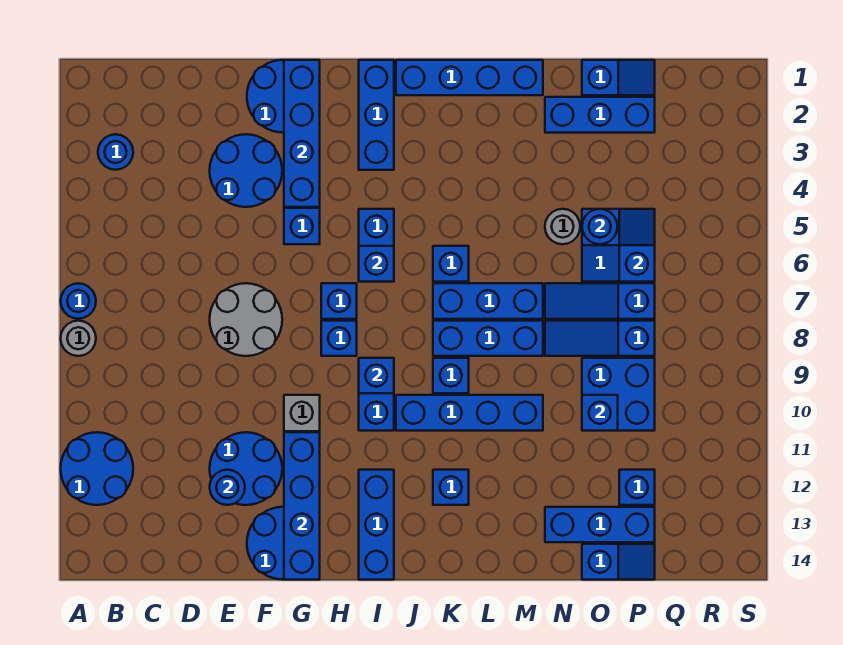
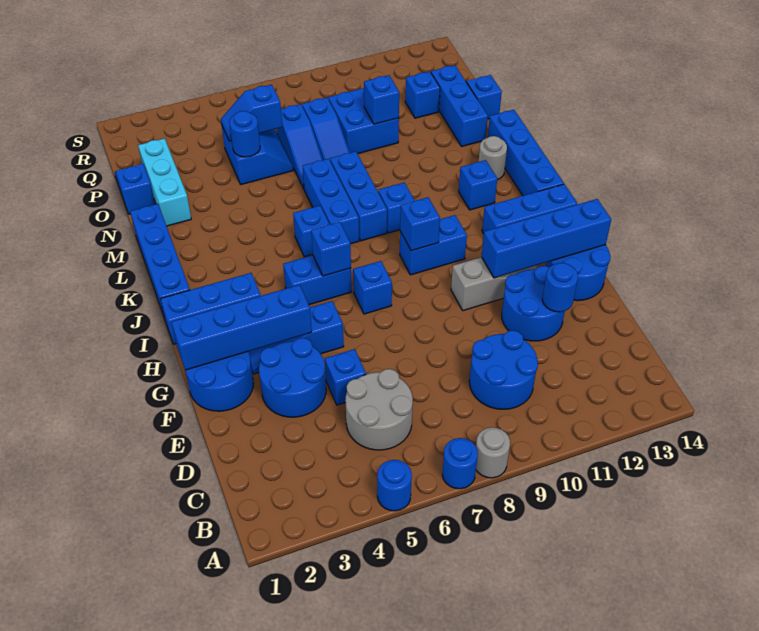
blue 2x2 round brick [61,432,133,505] -> blue 2x2 round brick moved to [469,331,538,409]
blue 1x1 round brick [98,134,133,170] -> blue 1x1 round brick moved to [377,460,412,511]
grey 2x2 round brick [210,283,282,356] -> grey 2x2 round brick moved to [345,369,413,450]
blue 1x1 brick [321,321,357,356] -> blue 1x1 brick moved to [325,349,366,405]
blue 1x4 brick [396,395,543,431] -> blue 1x4 brick moved to [488,110,564,196]
blue 1x3 brick [545,97,655,133] -> cyan 1x3 brick [138,138,191,226]
grey 1x1 round brick [545,209,580,244] -> grey 1x1 round brick moved to [478,136,507,180]

